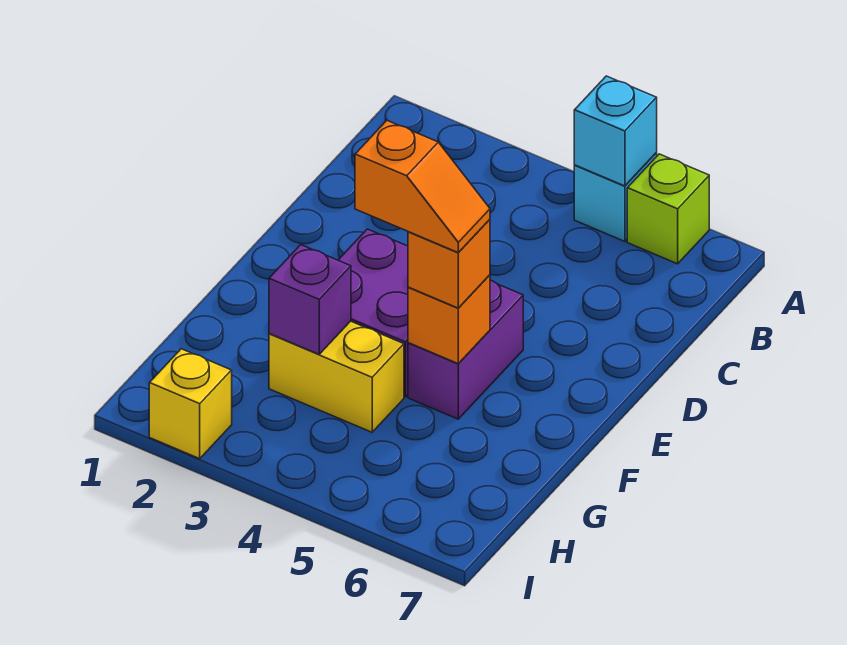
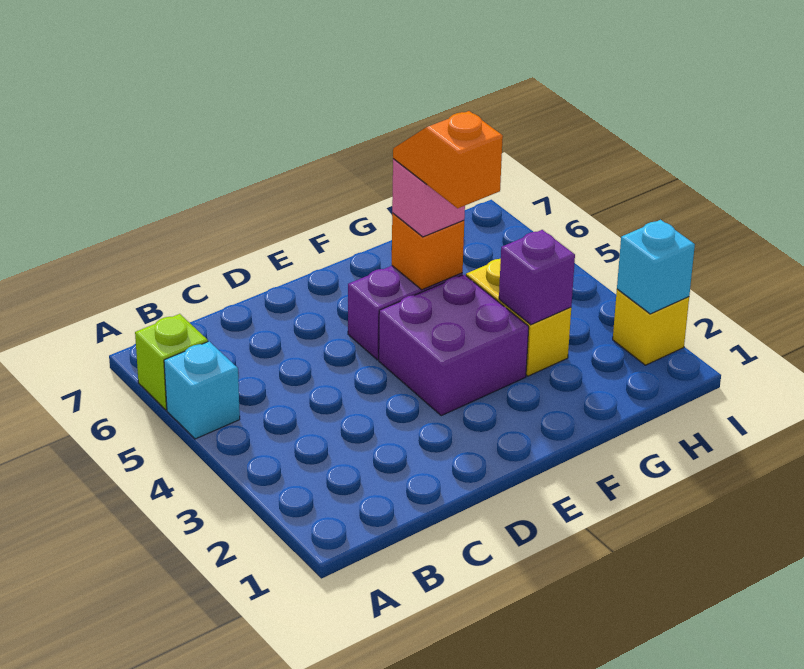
cyan 1x1 brick [574,76,657,186] -> cyan 1x1 brick moved to [617,220,695,314]
orange 1x1 brick [408,220,490,308] -> pink 1x1 brick [392,159,465,237]

